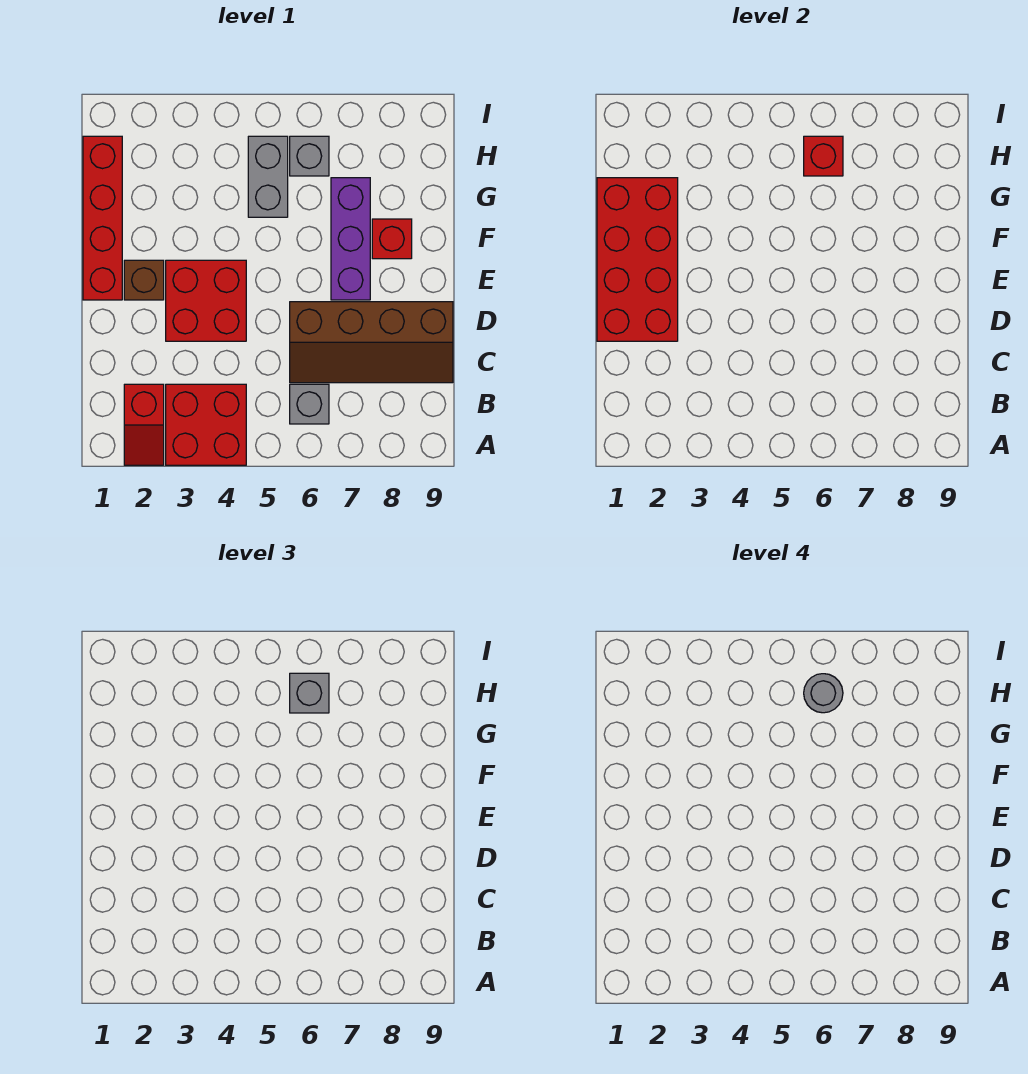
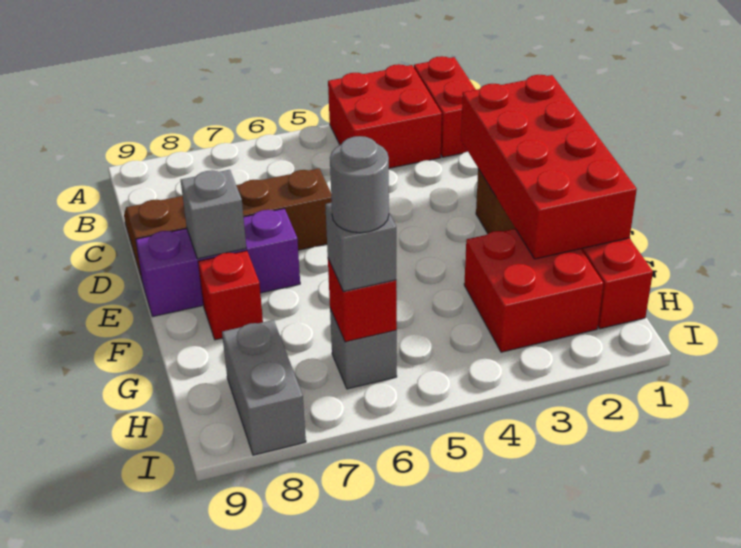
red 1x2 slope [124,384,164,465] -> red 1x2 brick [414,56,476,157]
grey 1x1 brick [290,384,329,424] -> grey 1x1 brick moved to [181,170,246,259]
red 2x2 brick [166,260,246,341] -> red 2x2 brick moved to [464,229,603,352]
purple 1x3 brick [331,178,370,300] -> purple 1x3 brick turned to [136,209,300,317]
grey 1x2 brick [248,136,288,217] -> grey 1x2 brick moved to [222,320,306,455]

